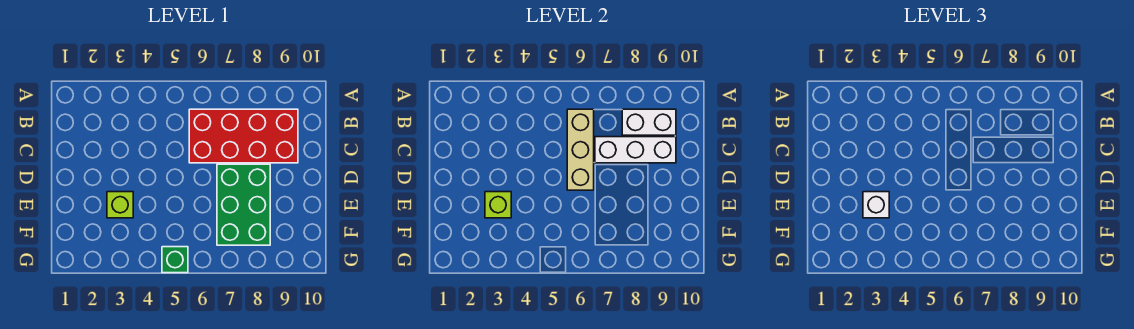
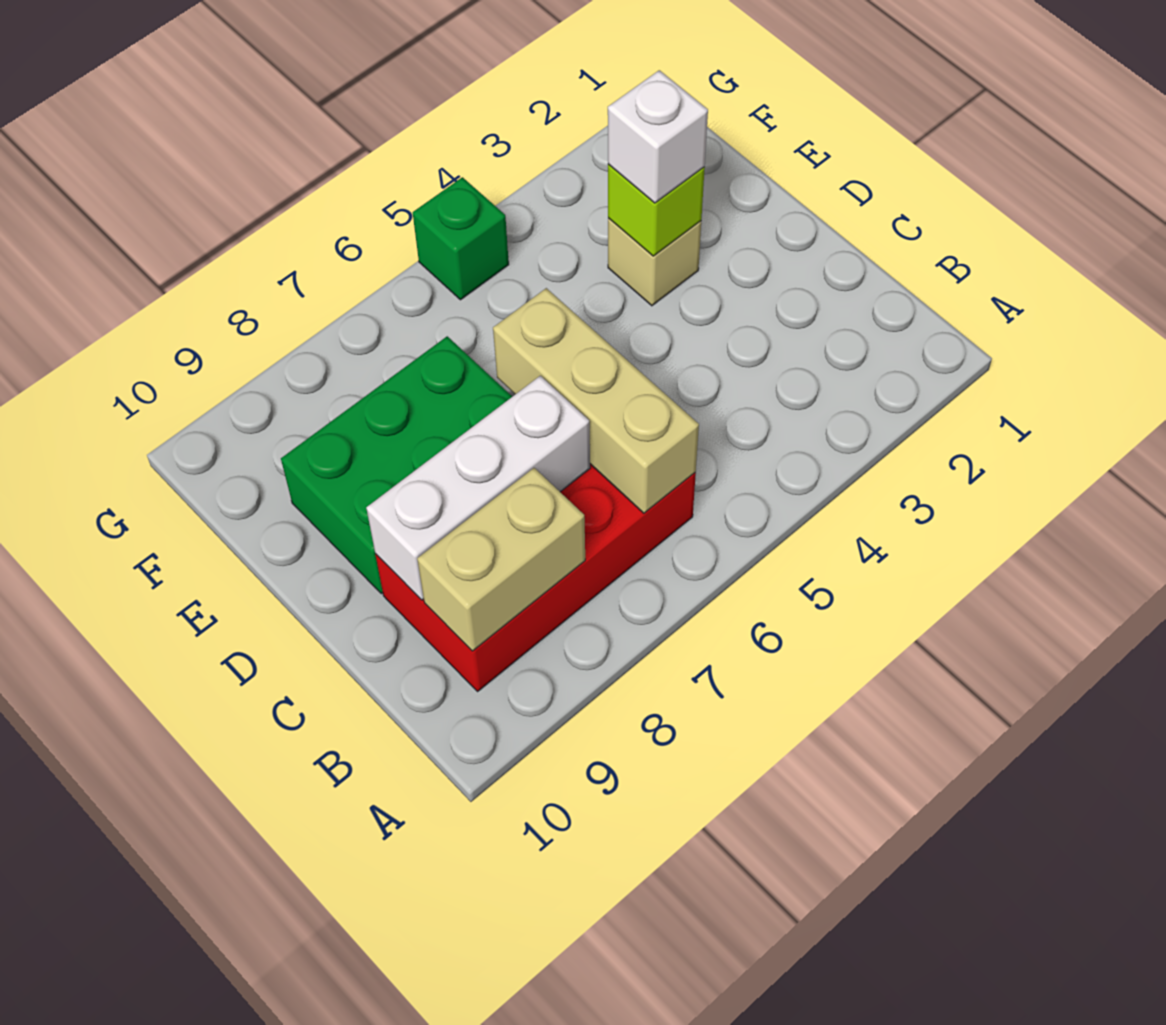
white 1x2 brick [622,109,676,135] -> tan 1x2 brick [417,468,585,651]
green 2x3 brick [217,164,270,245] -> green 2x3 brick turned to [281,336,512,594]
lime 1x1 brick [107,192,133,218] -> tan 1x1 brick [608,218,701,306]

